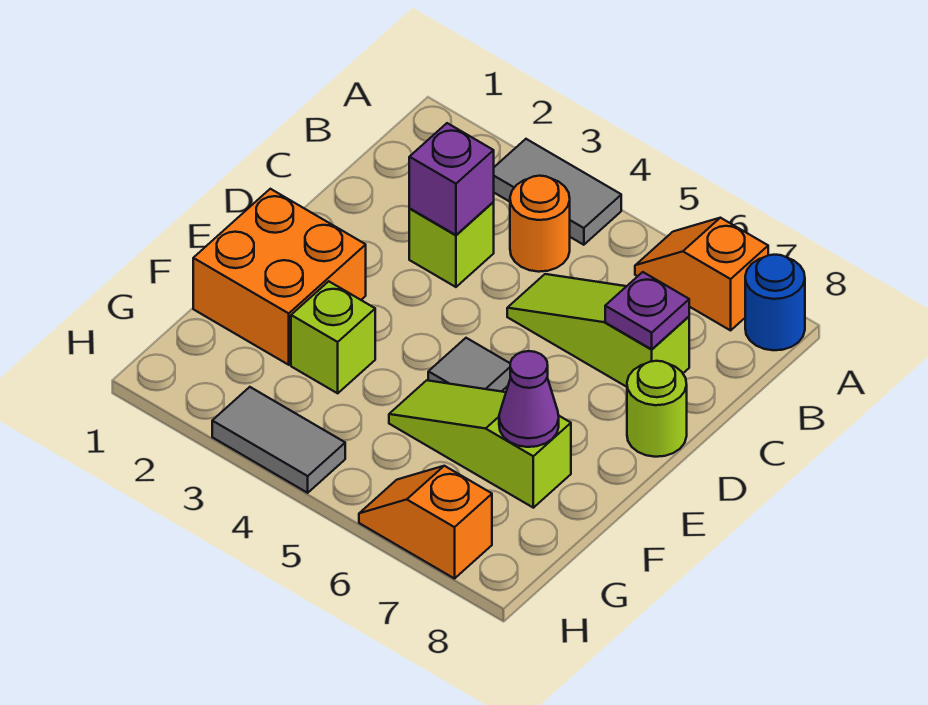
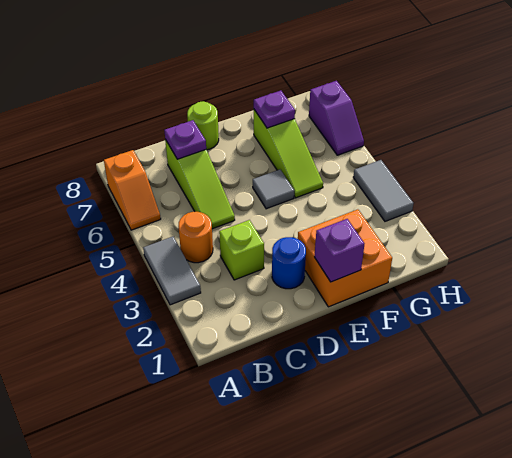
blue 1x1 round brick [745,255,805,350] -> blue 1x1 round brick moved to [272,237,306,289]
purple 1x1 brick [409,123,494,235] -> purple 1x1 brick moved to [315,219,364,282]
lime 1x1 brick [291,281,375,393] -> none
purple 1x1 cone [499,351,559,447] -> purple 1x1 plate [254,91,295,128]
orange 1x2 slope [359,466,492,579] -> purple 1x2 slope [309,81,364,155]

